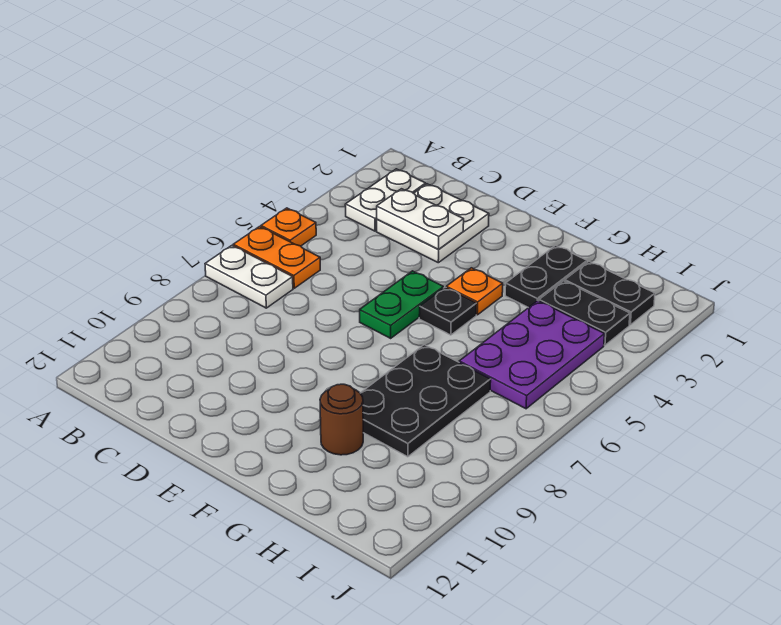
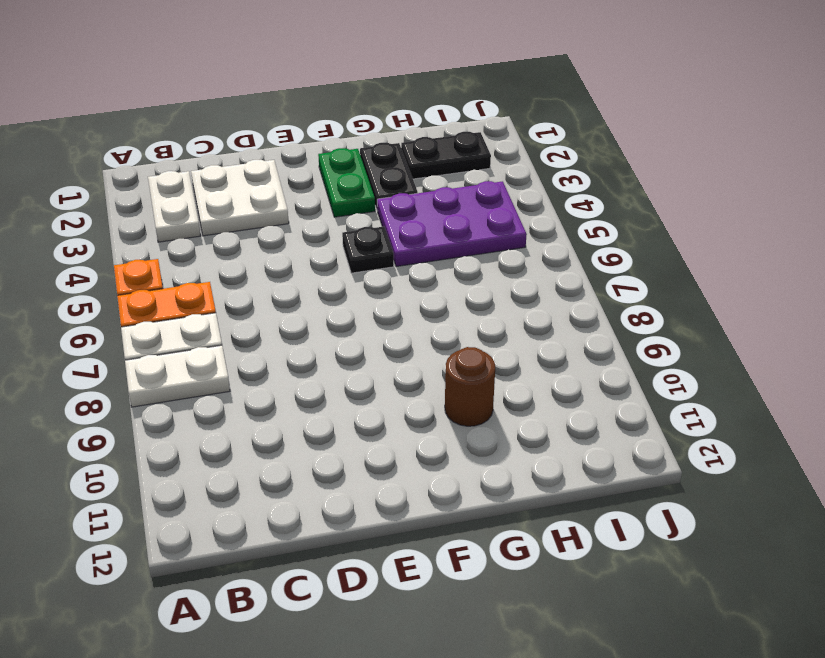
white 1x2 plate [377,189,464,250] -> white 1x2 plate moved to [125,345,230,407]
green 1x2 plate [360,271,443,338] -> green 1x2 plate moved to [318,148,375,217]
orange 1x1 plate [446,268,503,315] -> none
black 2x3 plate [360,345,491,457] -> none
black 1x2 plate [539,281,630,345] -> none
purple 2x3 plate [459,301,604,409] -> purple 2x3 plate turned to [377,181,527,267]

